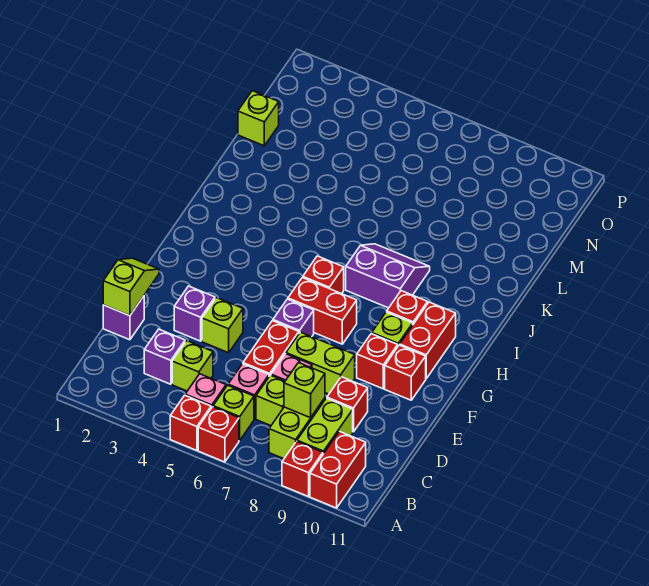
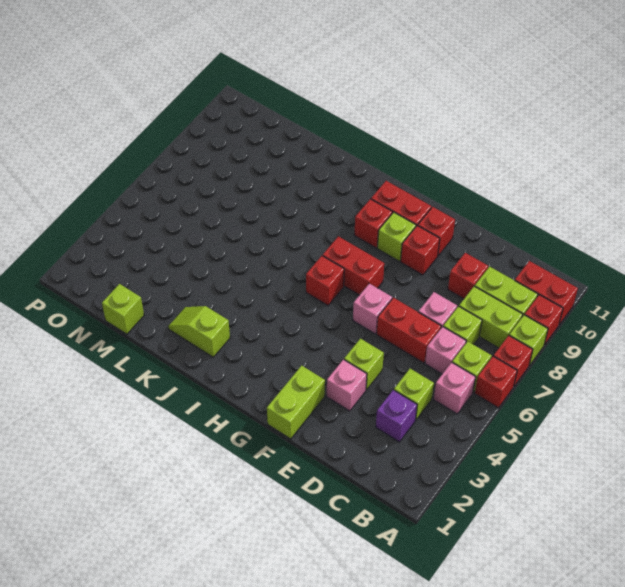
red 1x1 brick [170,395,211,450] -> red 1x1 brick moved to [494,335,533,386]
lime 1x1 brick [284,363,325,418] -> lime 1x1 brick moved to [509,315,548,366]
purple 1x1 brick [103,296,144,340] -> none
lime 1x2 slope [103,258,159,316] -> lime 1x2 slope moved to [168,306,230,357]
purple 1x1 brick [174,286,215,341] -> pink 1x1 brick [327,360,367,411]
lime 1x2 brick [286,332,355,394] -> lime 1x2 brick moved to [267,366,325,439]
purple 1x1 brick [273,299,314,337] -> pink 1x1 brick [353,284,392,334]
red 1x2 brick [288,278,357,344] -> red 1x2 brick turned to [323,236,384,295]
purple 2x2 slope [346,244,430,308] -> none

